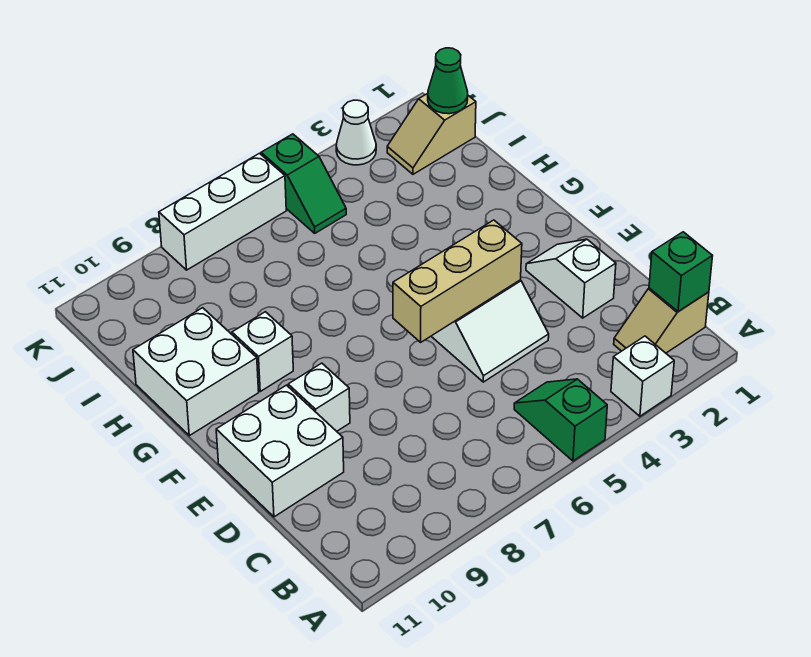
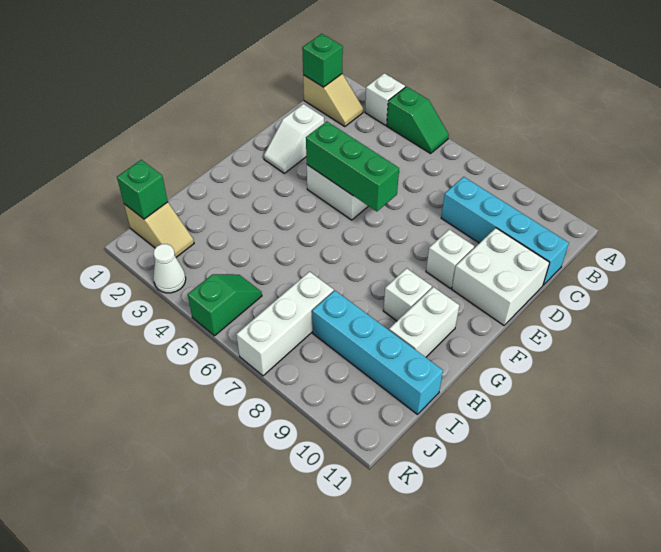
green 1x2 slope [514,379,607,461] -> green 1x2 slope turned to [387,87,449,154]
none -> cyan 1x4 brick [441,177,569,285]
tan 1x3 brick [393,220,522,342] -> green 1x3 brick [306,121,399,211]
white 2x2 brick [133,308,259,436] -> white 1x2 brick [389,287,459,357]
none -> cyan 1x4 brick [312,291,443,415]
green 1x1 cone [428,48,468,114] -> green 1x1 brick [117,160,168,219]
white 1x3 brick [159,153,286,270] -> white 1x3 brick turned to [236,272,334,376]

